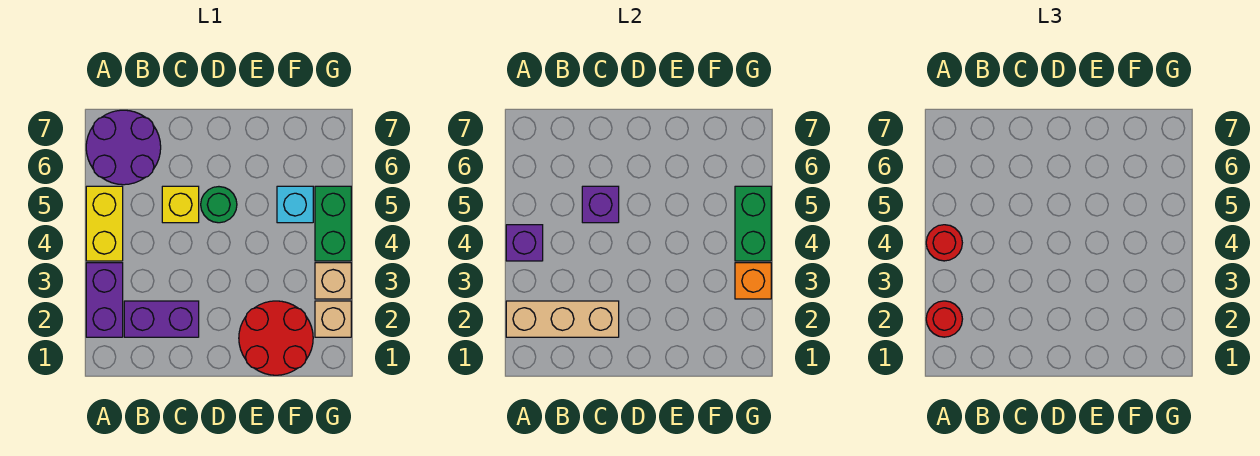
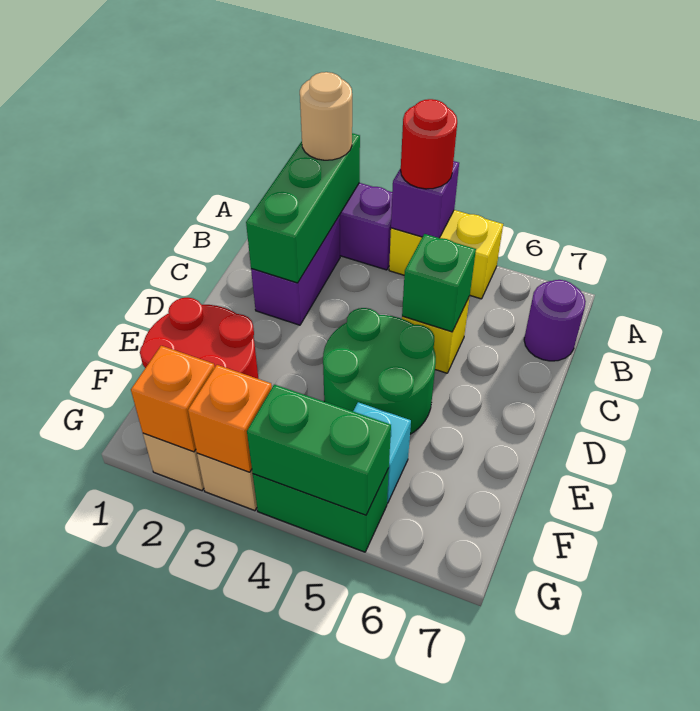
tan 1x3 brick [506,301,619,337] -> green 1x3 brick [246,133,360,283]
red 1x1 round brick [926,301,962,337] -> tan 1x1 round brick [300,72,352,160]
purple 2x2 round brick [86,110,161,185] -> purple 1x1 round brick [524,280,586,361]
purple 1x1 brick [582,186,619,223] -> green 1x1 brick [402,234,476,332]
green 1x1 round brick [201,187,237,223] -> green 2x2 round brick [323,308,436,434]
none -> orange 1x1 brick [131,346,215,452]

